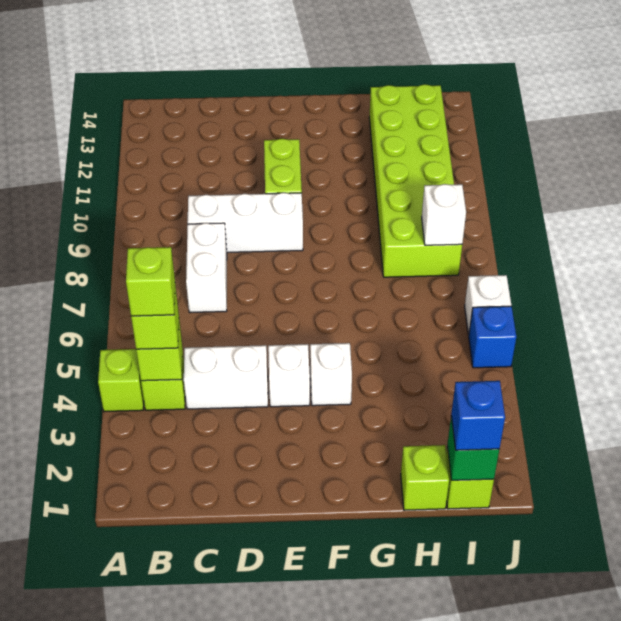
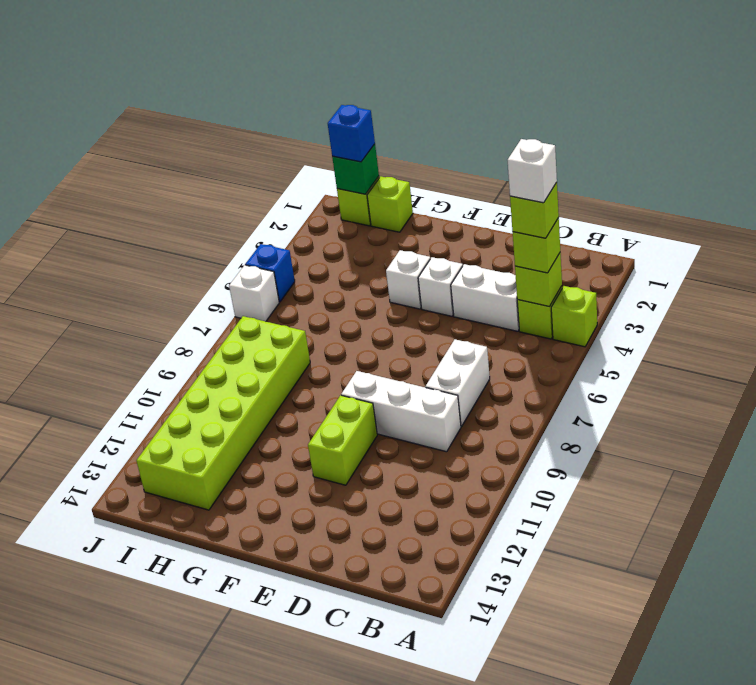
white 1x1 brick [422,184,466,245] -> white 1x1 brick moved to [508,139,557,203]

